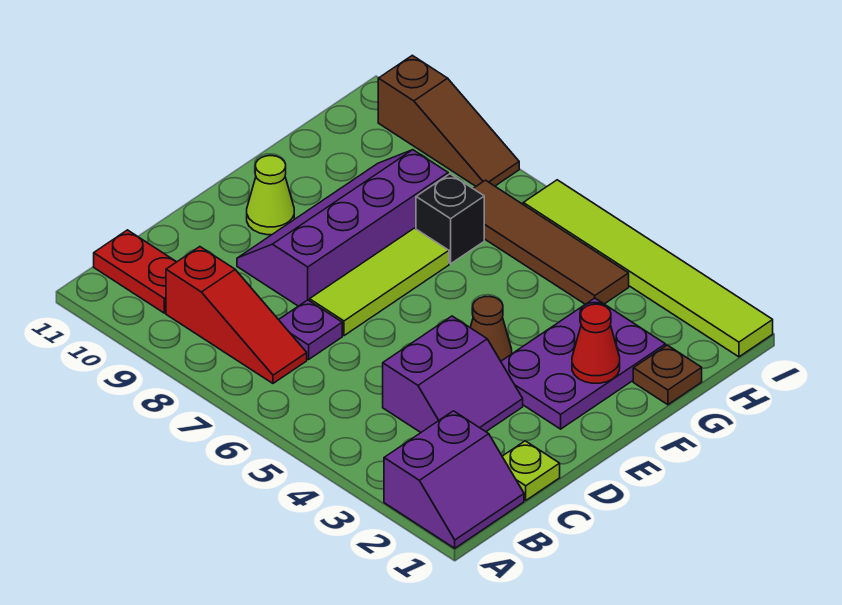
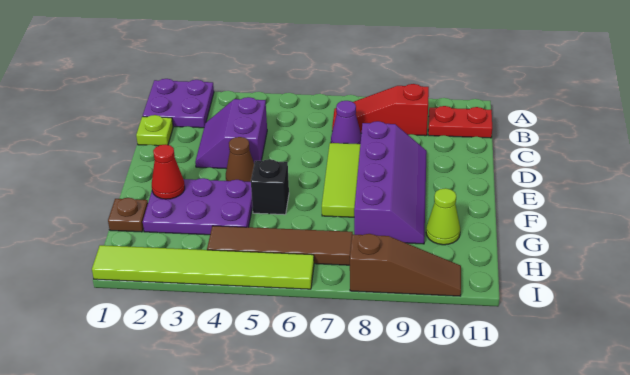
purple 2x2 slope [384,411,524,548] -> purple 2x2 plate [143,79,214,128]
purple 1x1 plate [279,300,342,360] -> purple 1x1 cone [331,101,361,144]
purple 2x3 plate [501,298,666,429] -> purple 2x3 plate turned to [143,178,253,235]
lime 1x1 cone [247,156,294,235] -> lime 1x1 cone moved to [426,188,460,245]
black 1x1 brick [416,174,484,264] -> black 1x1 brick moved to [251,159,289,215]
brown 1x3 slope [378,55,519,186] -> brown 1x3 slope turned to [350,234,461,296]

